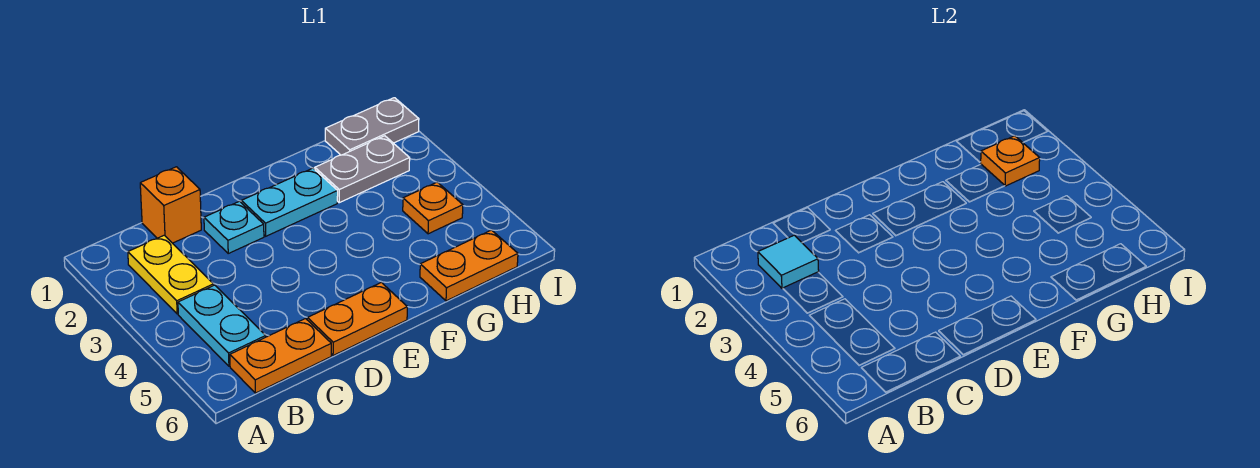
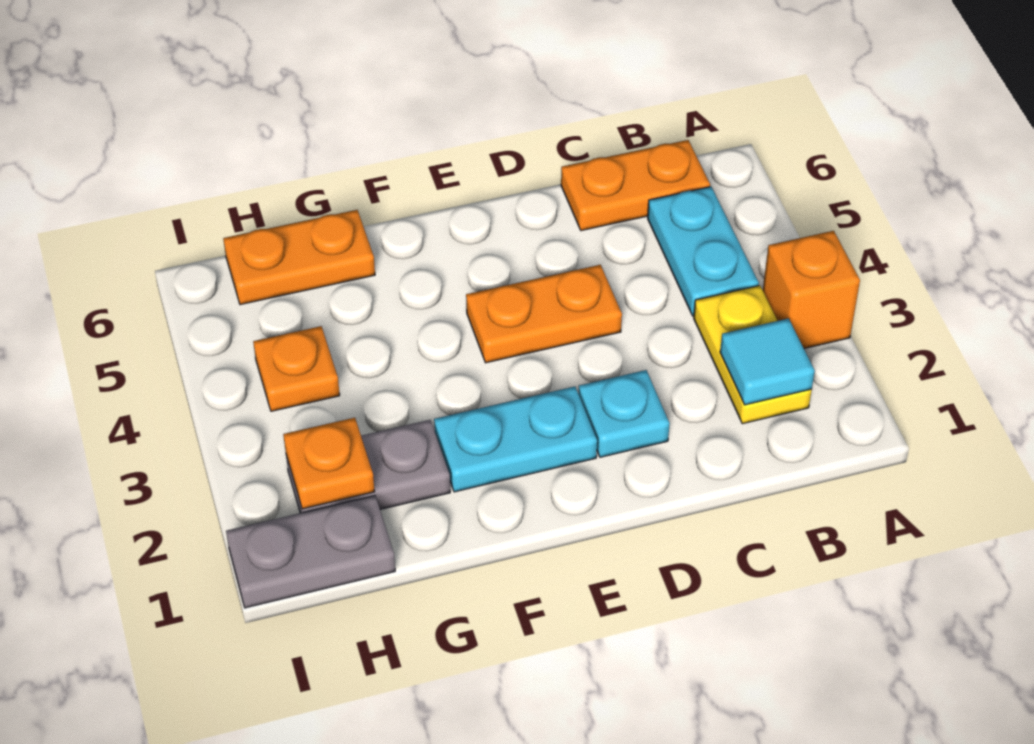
orange 1x1 brick [140,167,201,243] -> orange 1x1 brick moved to [763,231,860,349]
orange 1x2 plate [307,282,407,356] -> orange 1x2 plate moved to [466,265,622,363]

